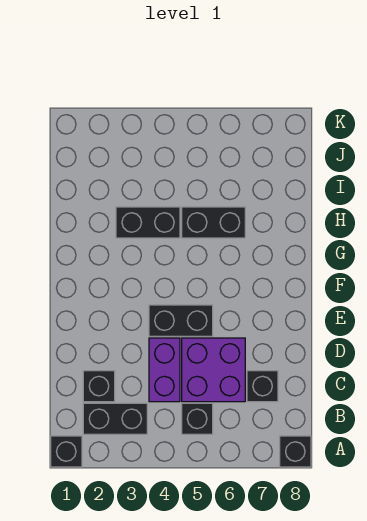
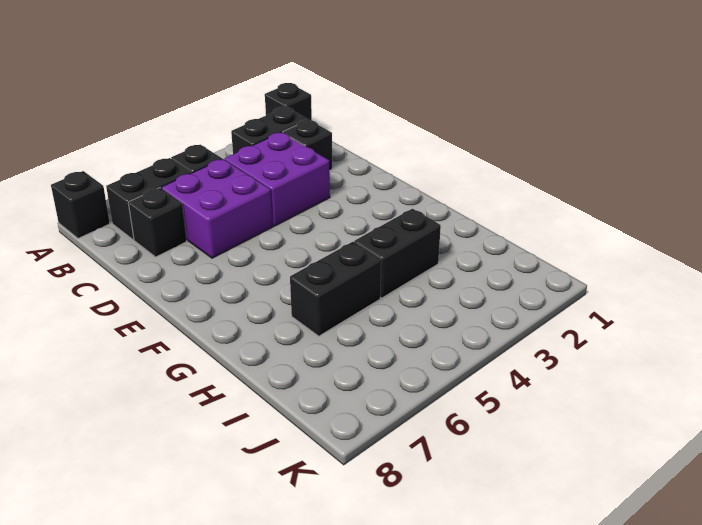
purple 1x2 brick [149,338,180,402] -> purple 2x2 brick [225,133,330,226]
black 1x2 brick [149,305,213,336] -> black 1x2 brick moved to [106,158,191,240]

